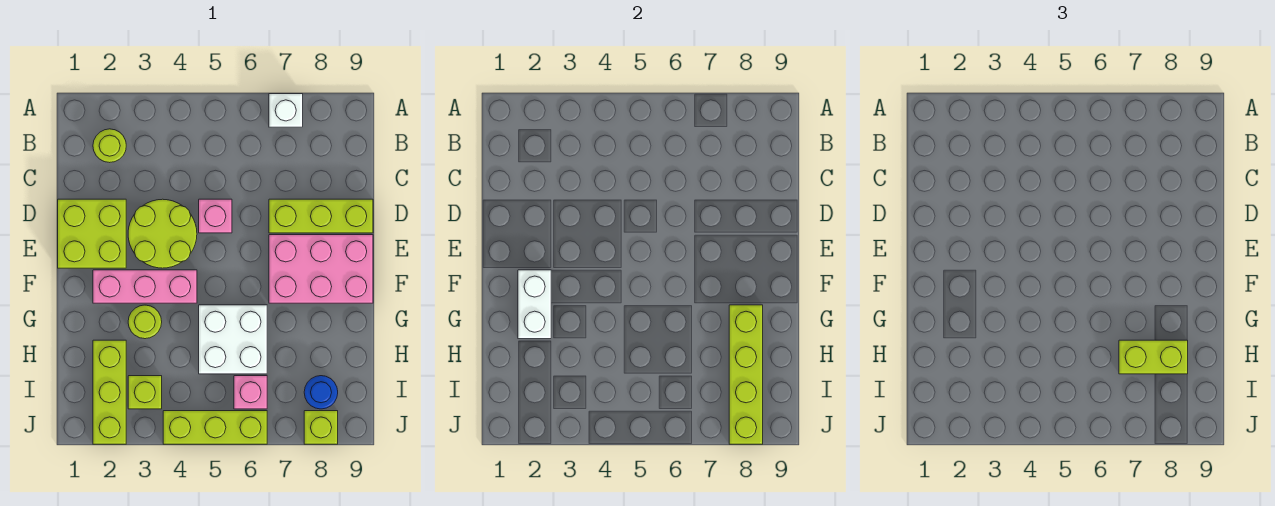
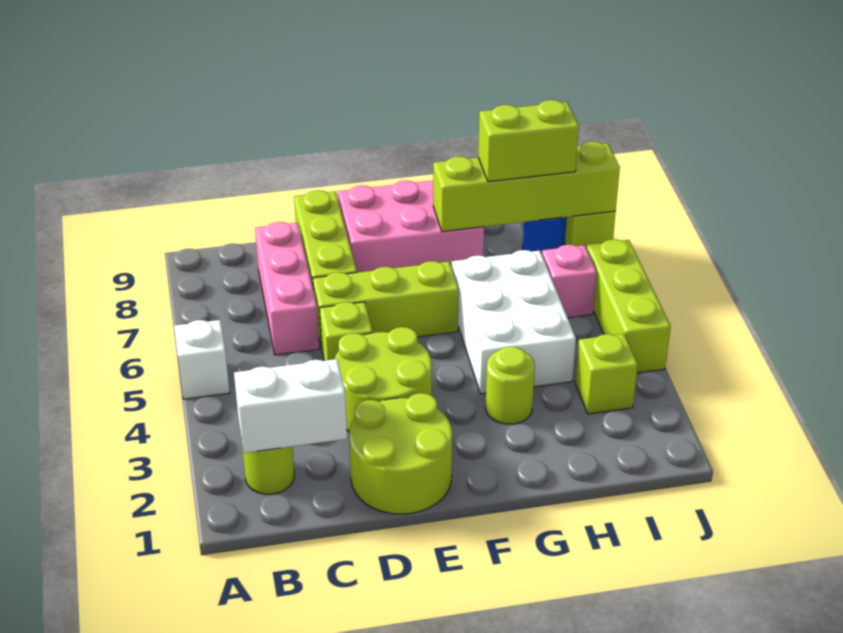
white 1x1 brick [269,94,303,127] -> white 1x1 brick moved to [174,320,230,399]
lime 2x2 brick [58,199,126,268] -> lime 2x2 round brick [349,393,452,514]
pink 1x1 brick [199,199,232,233] -> lime 1x1 brick [320,302,373,361]
pink 2x3 brick [269,235,373,303] -> pink 2x3 brick turned to [338,180,484,272]
pink 1x3 brick [93,270,197,303] -> pink 1x3 brick moved to [255,222,319,355]
white 1x2 brick [518,270,551,339] -> white 1x2 brick moved to [234,359,347,453]
white 2x2 brick [199,305,267,374] -> white 2x3 brick [451,250,576,394]
lime 1x3 brick [93,340,126,444] -> lime 1x3 brick moved to [313,261,459,349]
lime 1x2 brick [1119,340,1188,374] -> lime 1x2 brick turned to [478,100,579,182]

